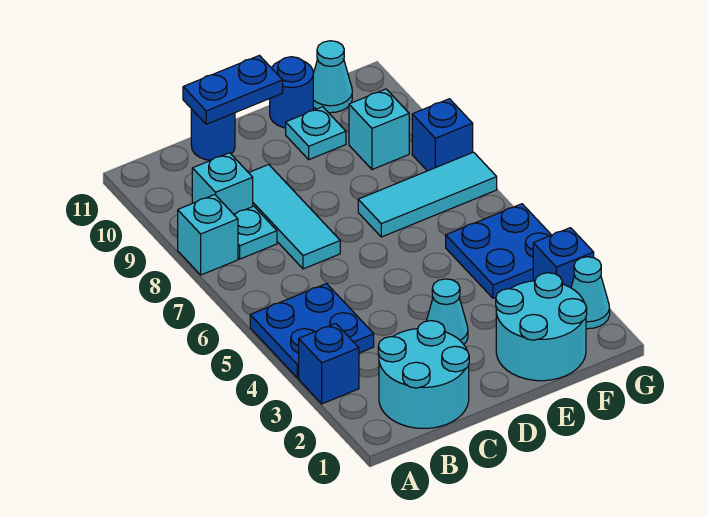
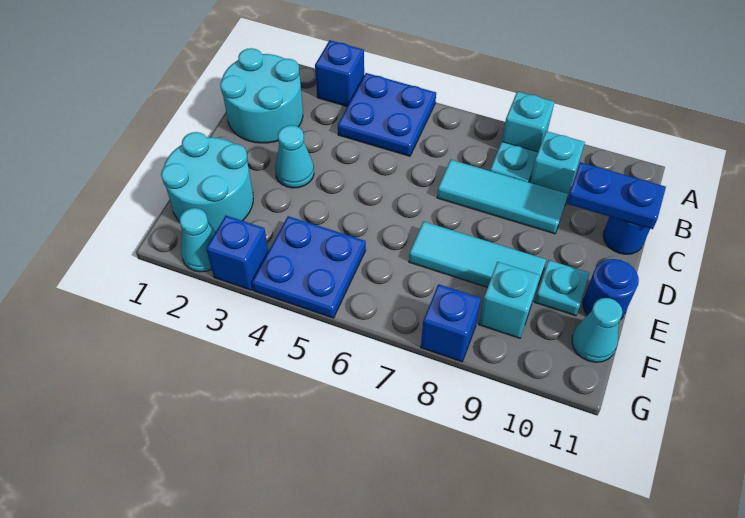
blue 1x2 plate [183,55,283,124] -> blue 1x2 plate turned to [567,162,666,229]
cyan 1x3 tile [358,152,497,237] -> cyan 1x3 tile turned to [409,221,546,296]

